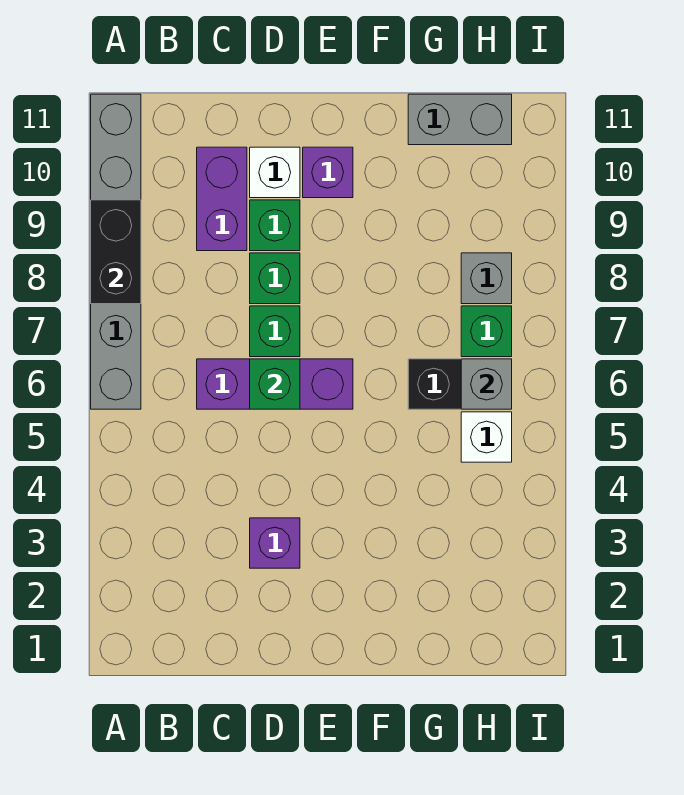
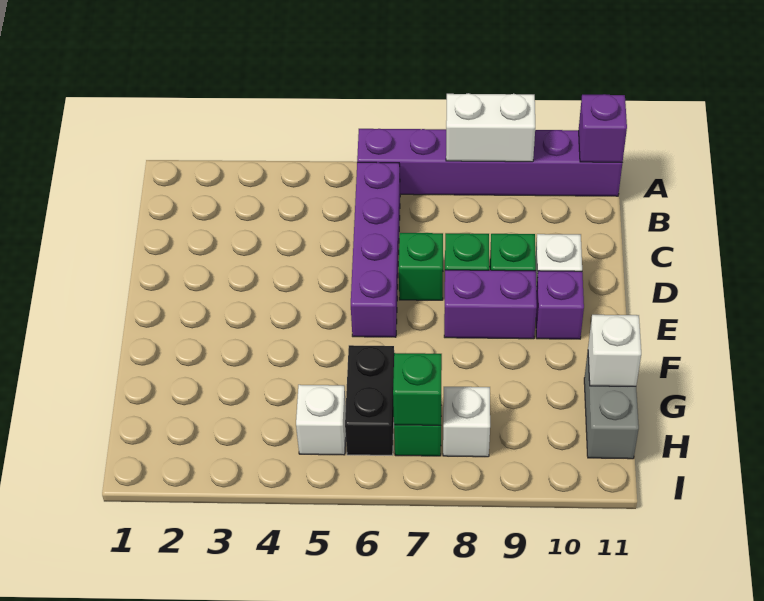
grey 1x6 brick [91,94,141,409] -> purple 1x6 brick [357,129,622,196]
black 1x2 brick [91,200,141,304] -> white 1x2 brick [446,93,535,162]
purple 1x3 brick [197,359,353,409] -> purple 1x4 brick [351,162,400,337]
purple 1x2 brick [197,147,247,251] -> purple 1x2 brick moved to [444,270,537,339]
purple 1x1 brick [250,518,300,568] -> purple 1x1 brick moved to [579,94,627,162]
green 1x1 brick [250,359,300,409] -> green 1x1 brick moved to [393,353,442,425]
none -> white 1x1 brick [588,315,641,386]
grey 1x1 brick [461,359,512,409] -> none
grey 1x1 brick [461,253,512,304] -> white 1x1 brick [443,387,490,457]

